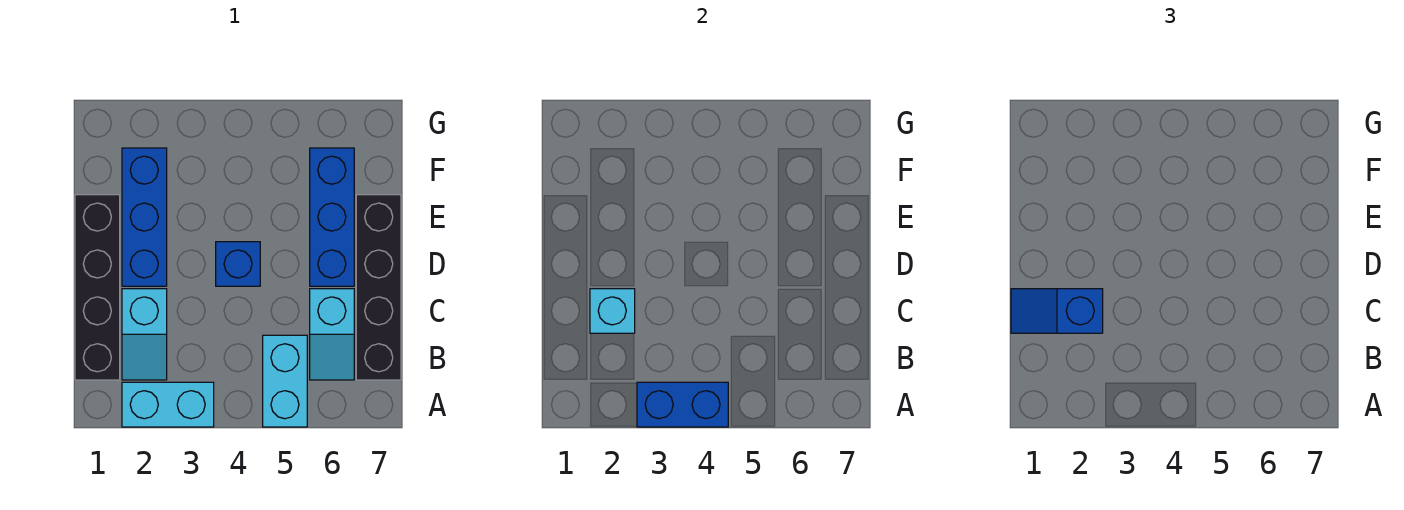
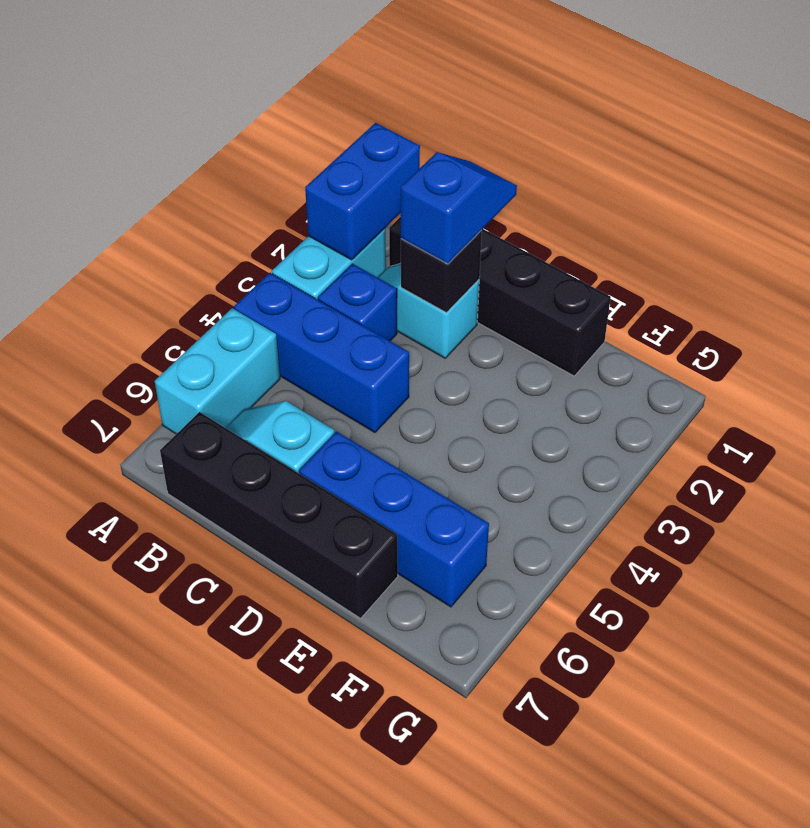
blue 1x2 brick [637,382,728,427] -> blue 1x2 brick moved to [305,123,420,260]
cyan 1x2 brick [263,335,307,427] -> cyan 1x2 brick turned to [155,308,280,434]
cyan 1x1 brick [590,289,635,333] -> black 1x1 brick [401,230,482,313]
blue 1x3 brick [122,148,167,286] -> blue 1x3 brick moved to [234,273,409,433]
blue 1x1 brick [216,242,260,286] -> blue 1x1 brick moved to [318,264,397,341]

